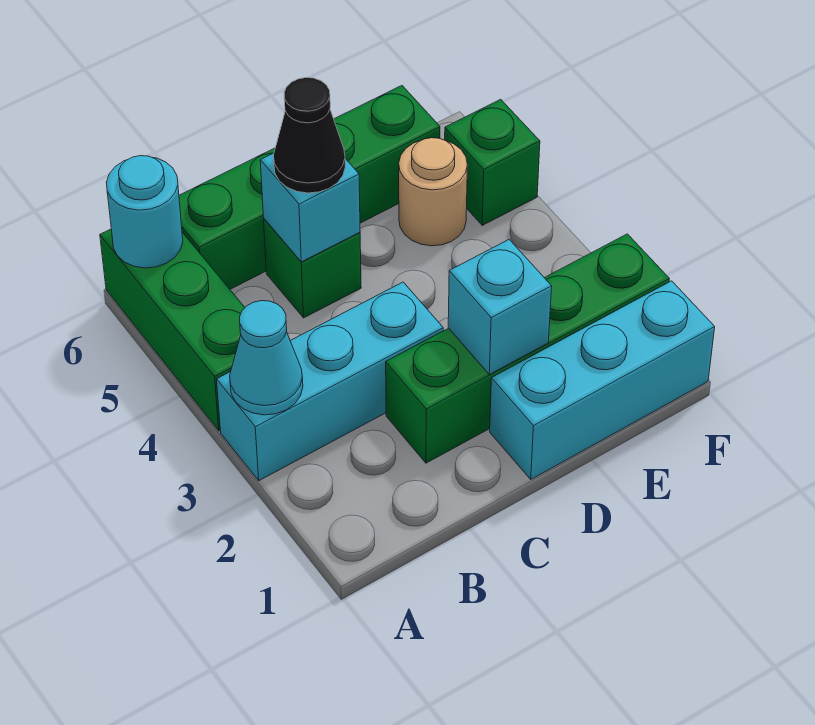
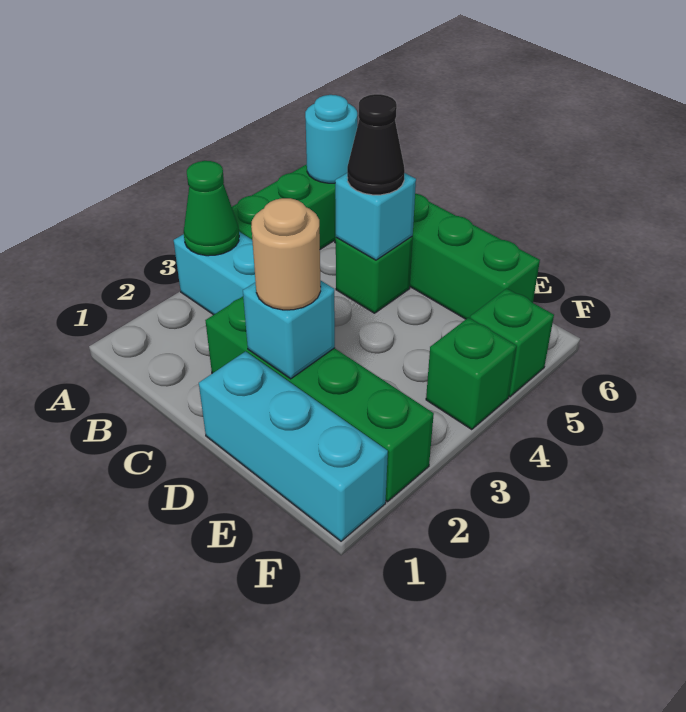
cyan 1x1 cone [230,301,303,415] -> green 1x1 cone [184,161,239,256]
tan 1x1 round brick [399,138,467,246] -> tan 1x1 round brick moved to [251,198,321,310]
none -> green 1x1 brick [426,317,516,430]

